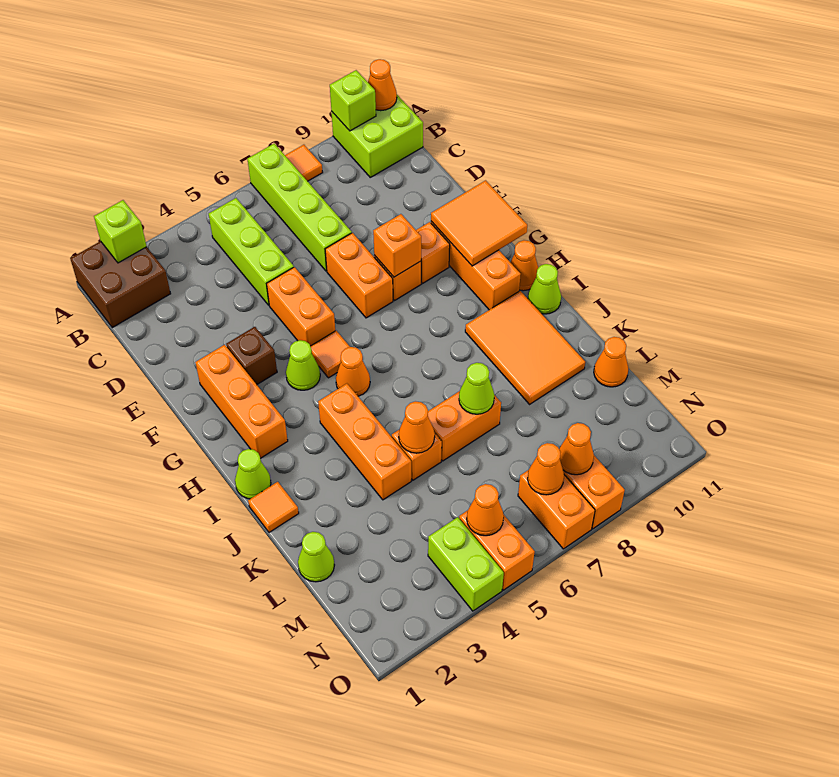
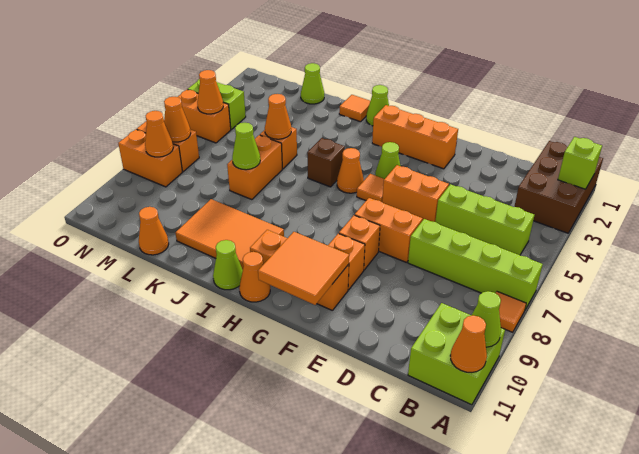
brown 2x2 brick [70,241,171,328] -> brown 2x3 brick [514,141,603,233]
lime 1x1 brick [330,70,376,131] -> lime 1x1 cone [471,291,501,347]
brown 1x1 brick [226,327,277,384] -> brown 1x1 brick moved to [307,138,345,187]
orange 1x1 brick [373,214,421,277] -> none
orange 1x3 brick [318,384,411,500] -> none

